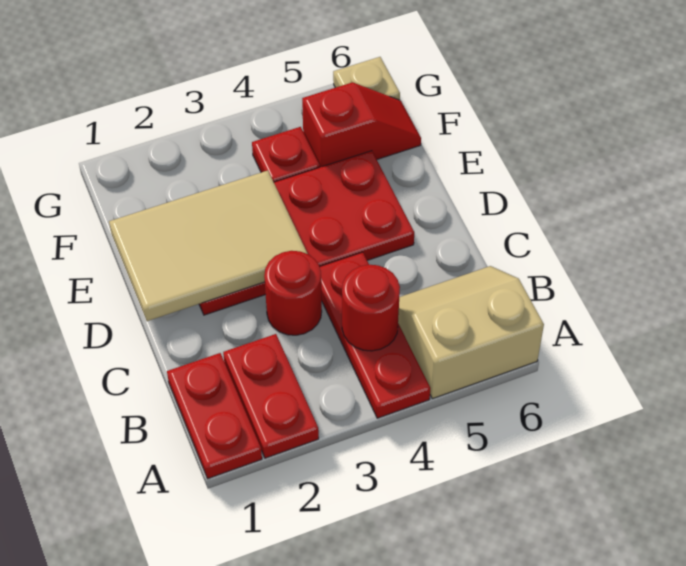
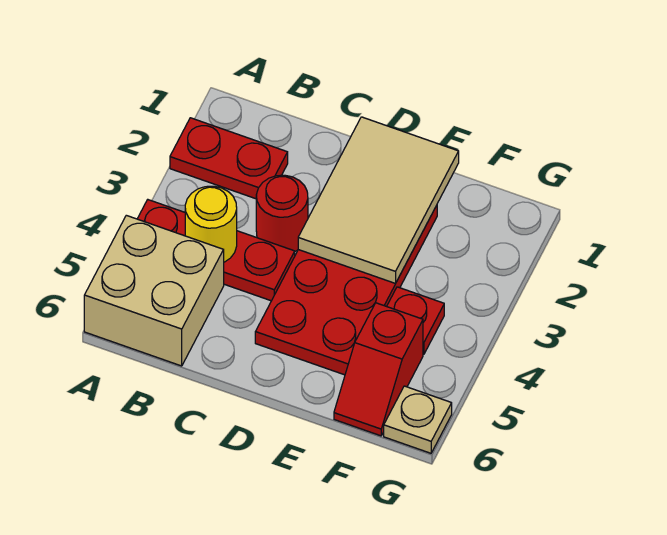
red 1x2 plate [167,353,262,479] -> none
tan 2x2 slope [398,266,544,399] -> tan 2x2 brick [84,215,224,366]
red 1x1 round brick [342,265,400,351] -> yellow 1x1 round brick [185,186,237,262]

